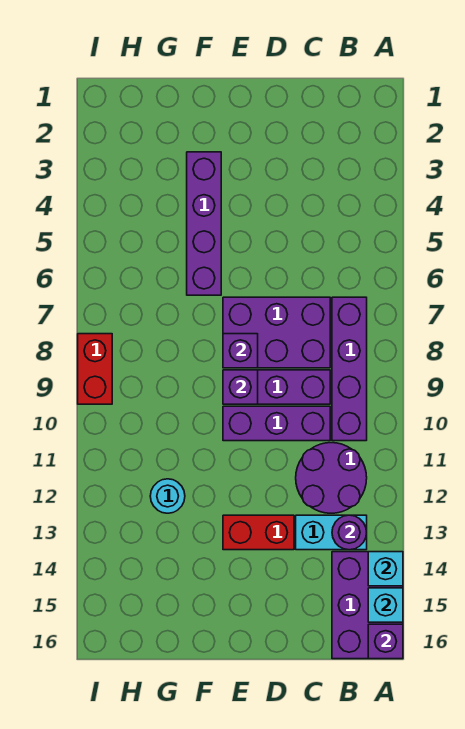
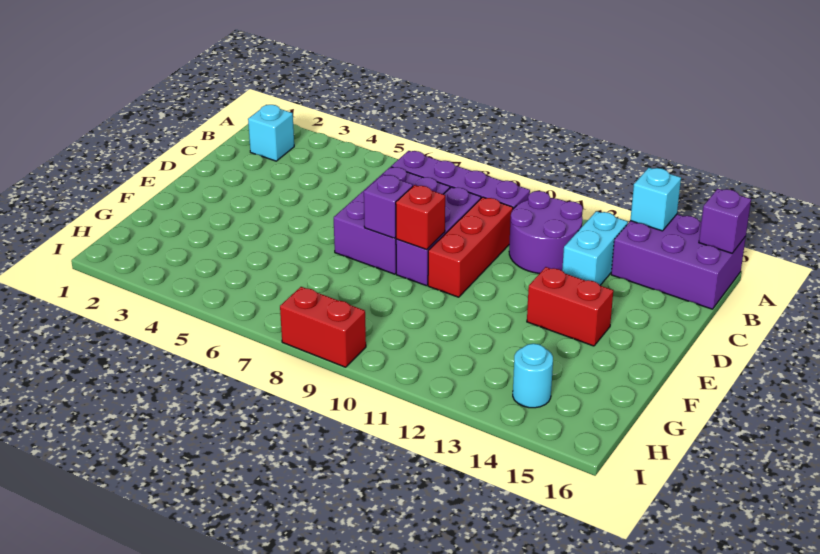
cyan 1x1 brick [368,588,403,622] -> cyan 1x1 brick moved to [248,105,294,161]
purple 1x1 round brick [332,515,367,550] -> none
purple 1x3 brick [223,406,330,441] -> red 1x3 brick [428,197,513,297]
red 1x2 brick [223,515,294,550] -> red 1x2 brick turned to [527,267,613,346]
purple 1x1 brick [223,370,258,404] -> red 1x1 brick [396,185,445,250]
purple 1x4 brick [187,152,221,295] -> none
cyan 1x1 round brick [150,479,185,513] -> cyan 1x1 round brick moved to [513,344,553,408]

